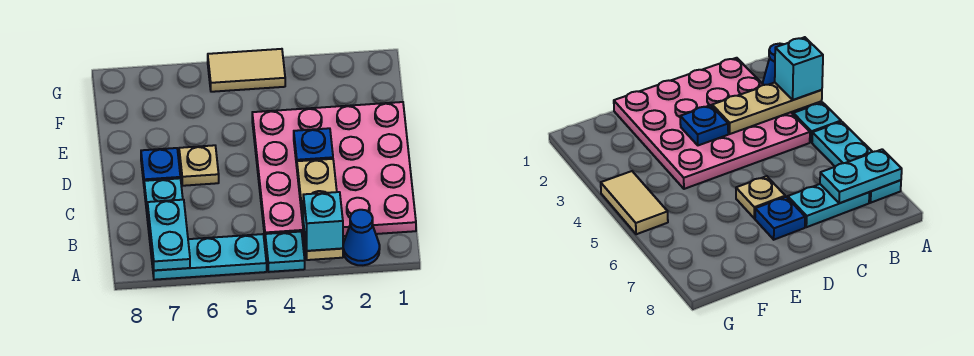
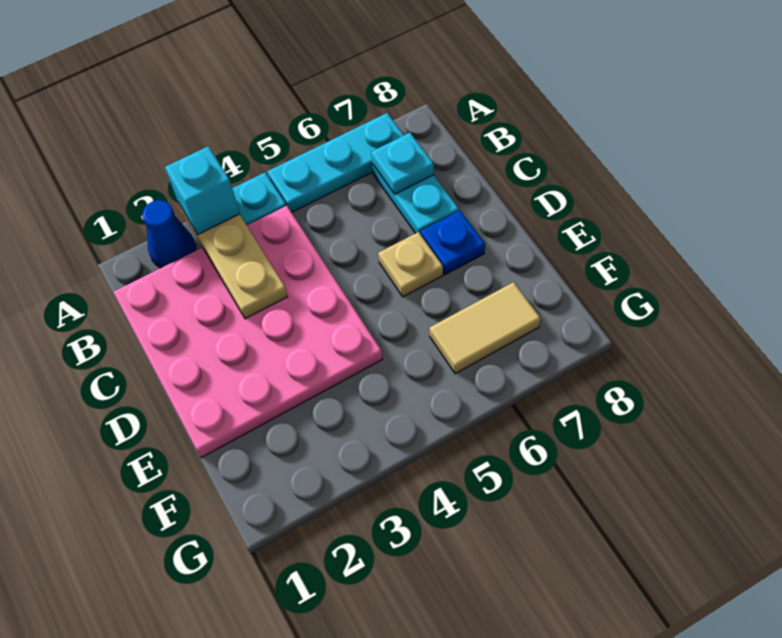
cyan 1x2 plate [147,200,190,270] -> cyan 1x1 plate [371,133,434,194]
blue 1x1 plate [294,128,333,166] -> none
tan 1x2 tile [208,49,285,92] -> tan 1x2 tile moved to [430,282,541,374]

